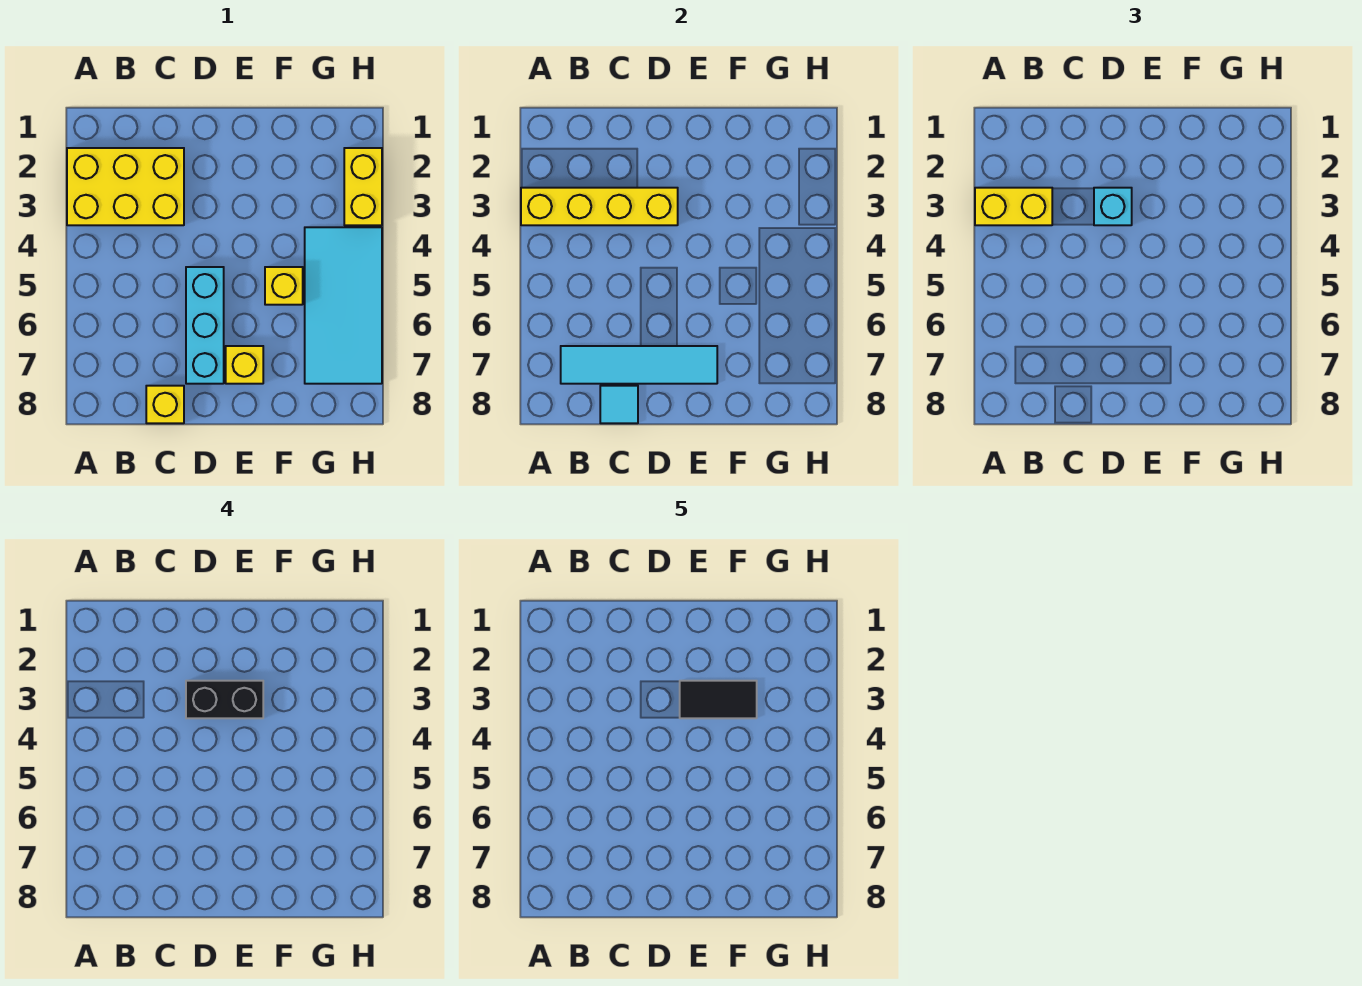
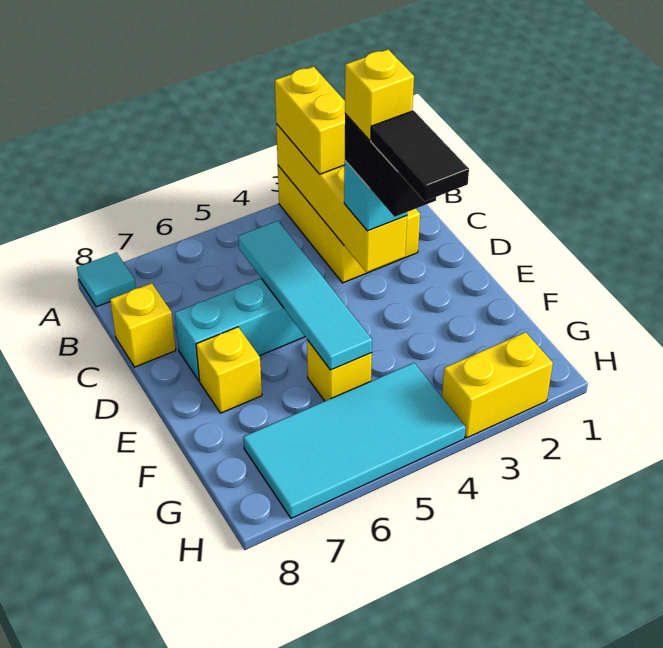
cyan 1x4 tile [561,346,717,384] -> cyan 1x4 tile moved to [238,221,372,370]
cyan 1x1 tile [600,386,638,423] -> cyan 1x1 tile moved to [77,252,136,307]
none -> yellow 1x1 brick [345,50,414,140]

